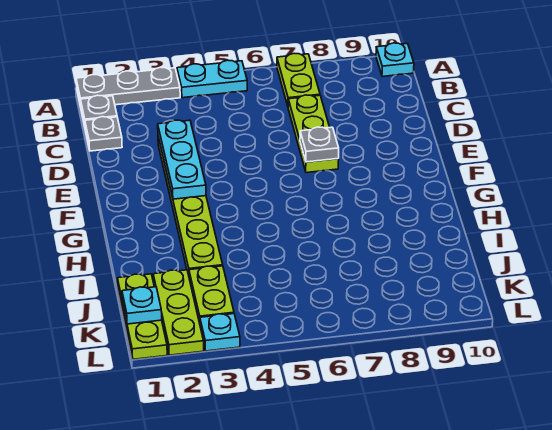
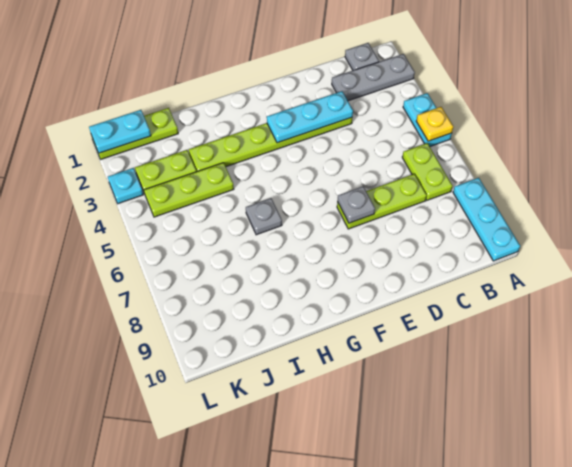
grey 1x3 plate [76,67,180,107] -> grey 1x3 plate turned to [332,54,415,101]
none -> yellow 1x1 plate [416,107,453,141]
lime 1x2 plate [277,53,320,106] -> lime 1x2 plate turned to [402,143,453,200]
cyan 1x1 plate [376,43,414,77] -> cyan 1x3 plate [453,178,520,261]
grey 1x1 plate [85,117,122,151] -> grey 1x1 plate moved to [246,198,282,235]
lime 1x3 plate [153,270,204,355] -> lime 1x3 plate moved to [144,163,234,217]
cyan 1x1 plate [122,287,162,324] -> cyan 1x2 plate [89,110,151,153]

